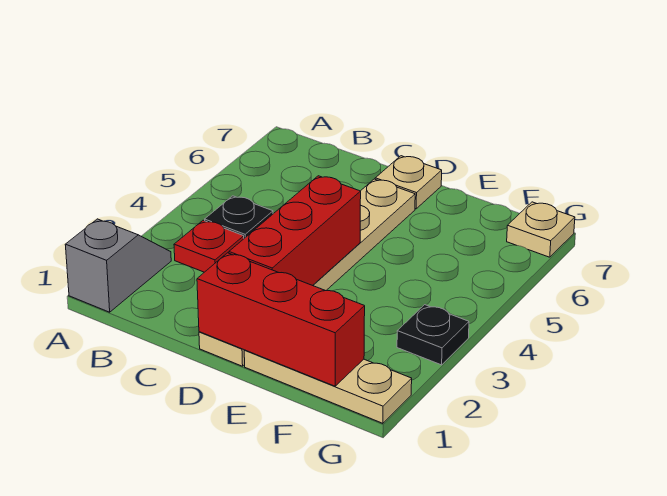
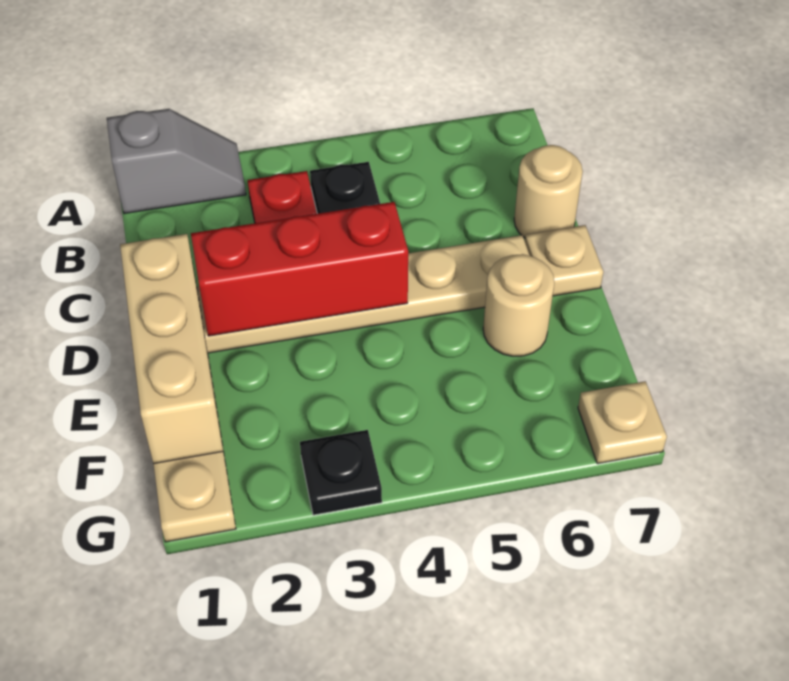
none -> tan 1x1 round brick [514,145,583,238]
red 1x3 brick [197,253,365,386] -> tan 1x3 brick [120,234,223,464]
none -> tan 1x1 round brick [483,254,554,356]

